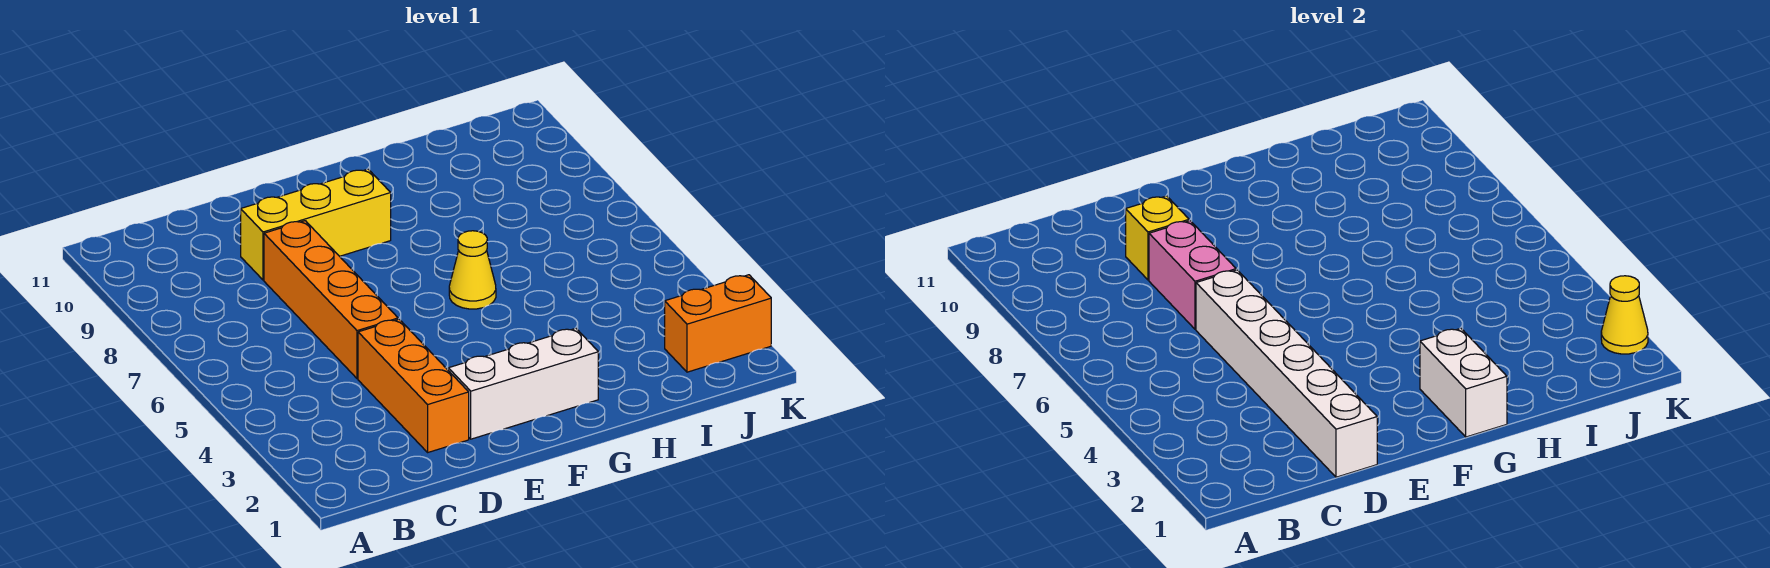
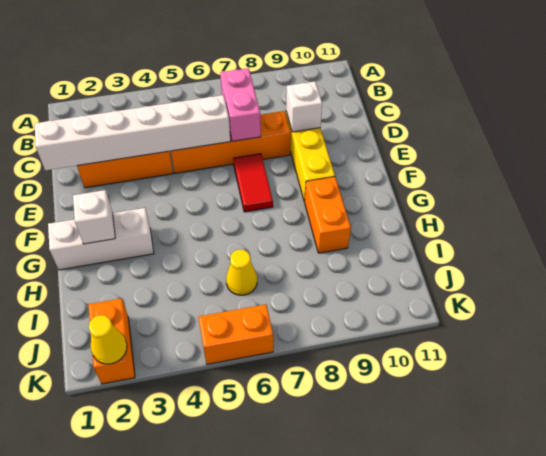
pink 1x2 brick [1149,221,1236,329] -> pink 1x2 brick turned to [220,68,261,141]
yellow 1x1 brick [1126,196,1189,280] -> white 1x1 brick [286,81,322,132]
white 1x3 brick [448,328,598,439] -> white 1x3 brick turned to [48,208,154,270]
none -> red 1x2 tile [233,154,273,212]
white 1x2 brick [1420,328,1507,437] -> white 1x1 brick [73,190,115,244]
yellow 1x1 cone [449,231,496,309] -> yellow 1x1 cone moved to [226,249,257,295]
none -> orange 1x2 brick [305,177,351,253]
none -> orange 1x2 brick [198,304,273,364]

